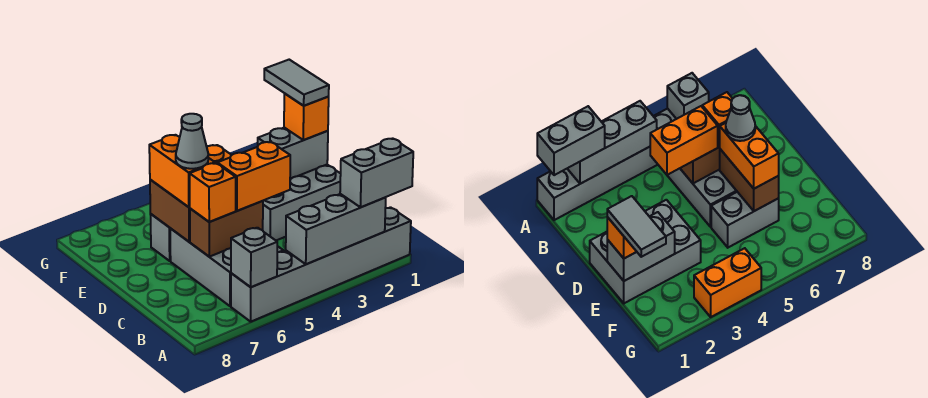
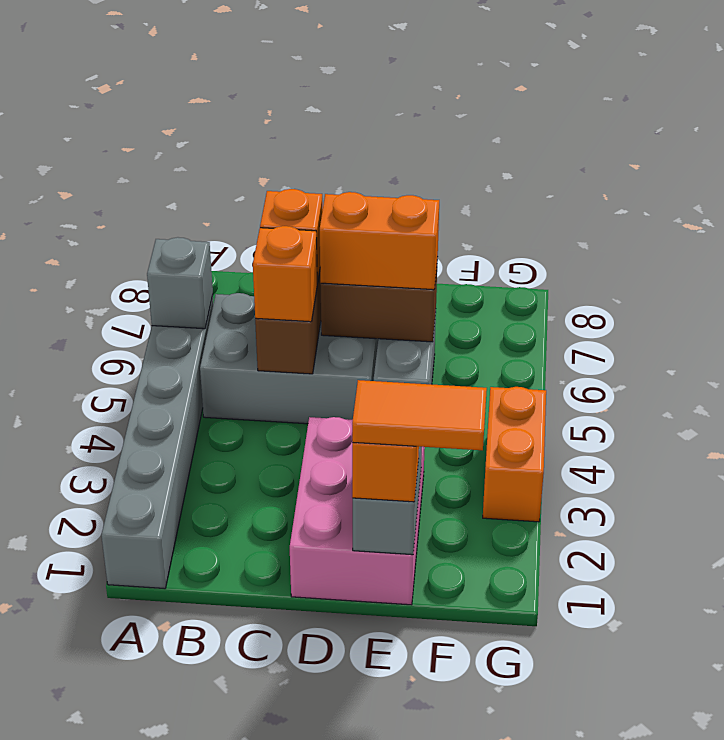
grey 1x2 brick [340,138,413,207] -> none
grey 1x3 brick [286,194,386,264] -> none
orange 1x2 brick [217,142,290,211] -> orange 1x1 brick [253,226,317,322]
grey 2x3 brick [263,165,341,240] -> pink 2x3 brick [290,417,425,605]
grey 1x1 cone [176,114,208,169] -> none
grey 1x2 tile [264,60,329,106] -> orange 1x2 tile [352,380,487,450]

